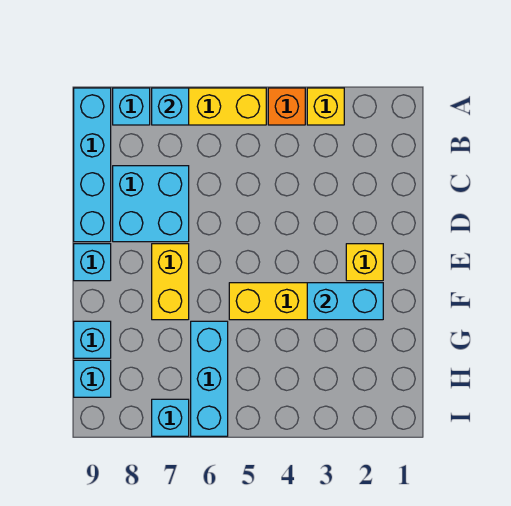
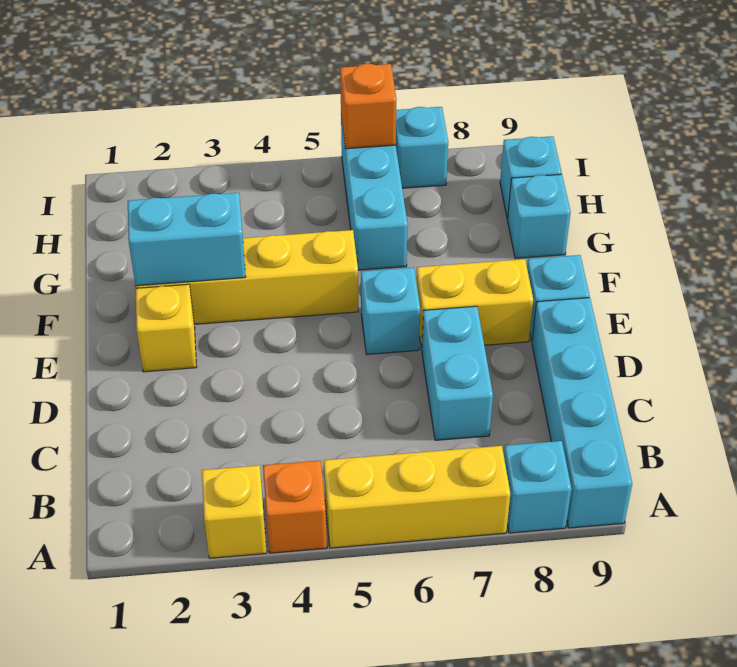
cyan 1x1 brick [152,88,189,125] -> cyan 1x1 brick moved to [361,267,420,354]
cyan 2x2 brick [113,166,189,242] -> cyan 1x2 brick [422,306,493,440]
yellow 1x2 brick [152,244,189,320] -> yellow 1x2 brick turned to [416,259,533,350]
none -> orange 1x1 brick [340,64,396,149]

